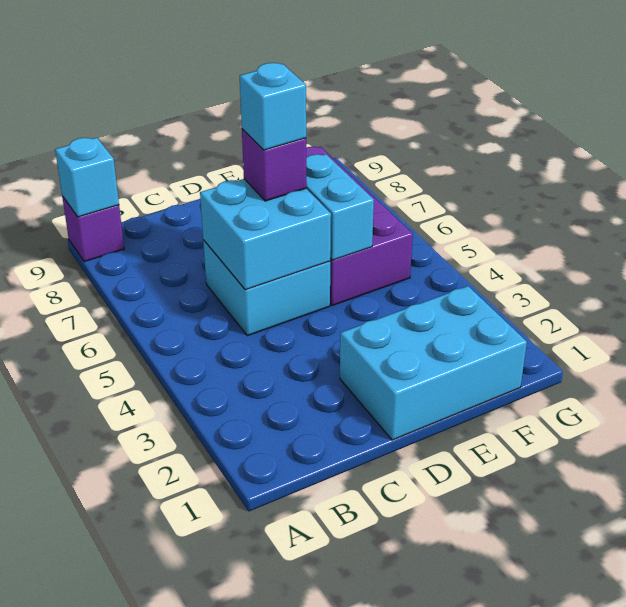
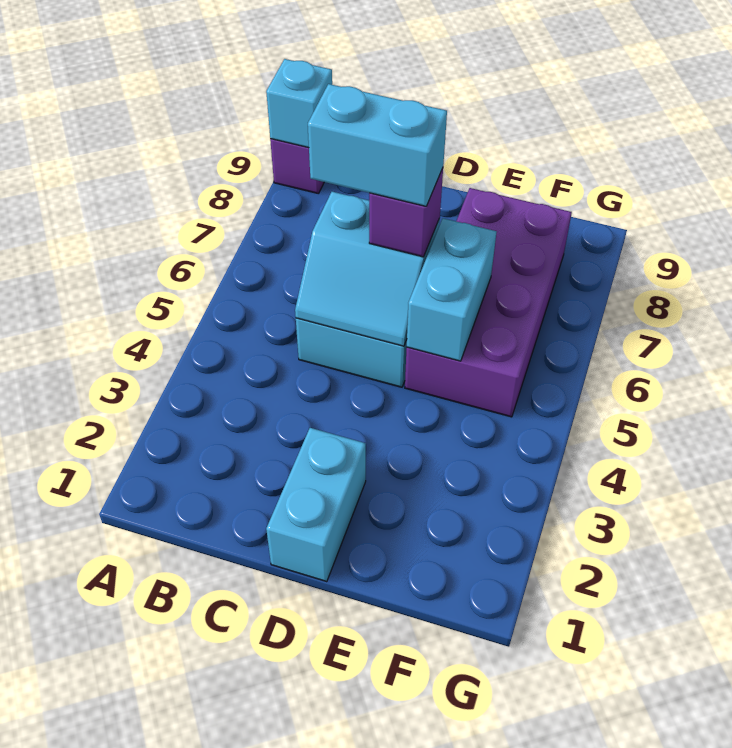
cyan 2x2 brick [200,179,331,290] -> cyan 2x2 slope [295,192,440,346]
cyan 2x3 brick [340,286,527,440] -> cyan 1x2 brick [266,428,366,582]
cyan 1x1 brick [240,63,306,150] -> cyan 1x2 brick [308,84,447,206]

